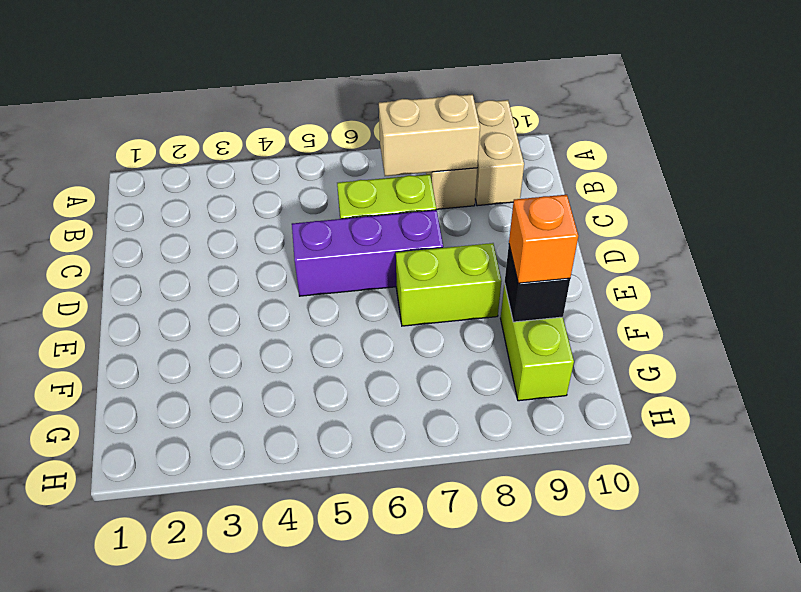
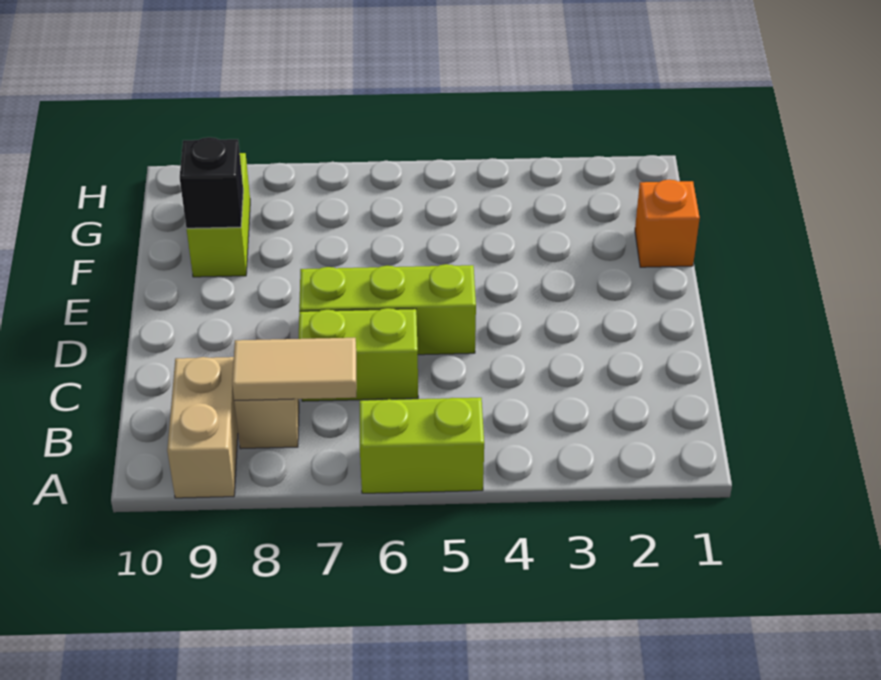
tan 1x2 brick [379,94,480,176] -> tan 1x2 tile [232,338,356,401]
purple 1x3 brick [292,210,443,296] -> lime 1x3 brick [299,264,476,355]
lime 1x2 brick [396,243,502,326] -> lime 1x2 brick moved to [360,398,484,493]
orange 1x1 brick [509,195,578,283] -> orange 1x1 brick moved to [635,180,700,267]

